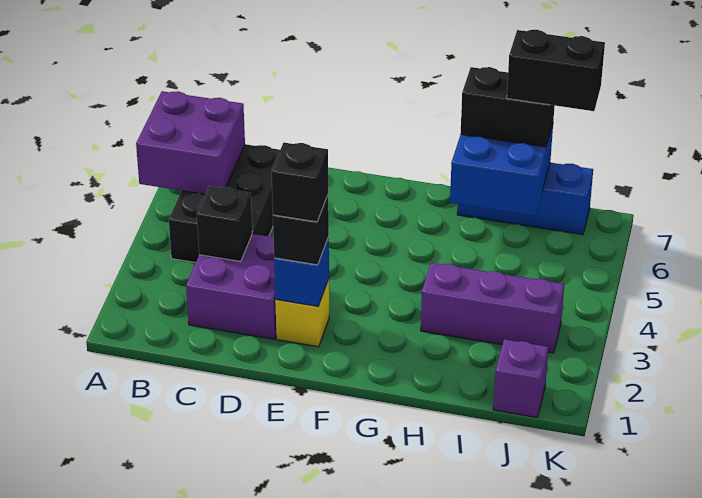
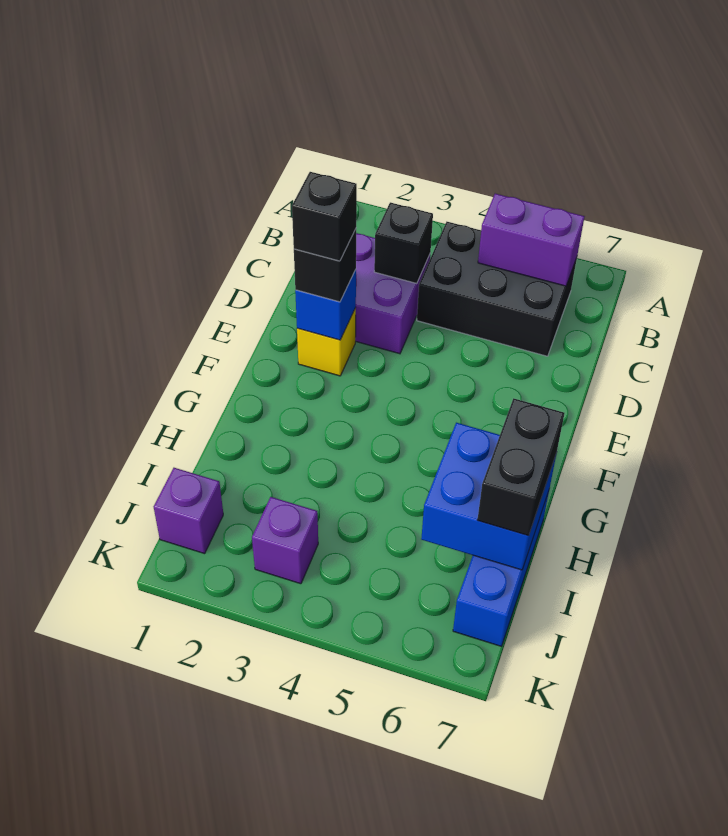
purple 2x2 brick [136,91,245,194] -> purple 1x2 brick [478,194,585,286]
purple 1x3 brick [421,263,564,353] -> purple 1x1 brick [252,497,318,584]
black 1x2 brick [507,30,605,111] -> none

